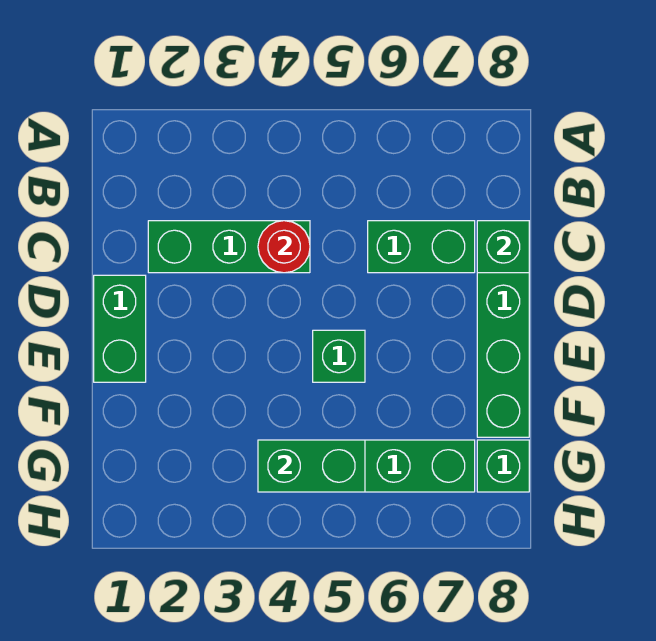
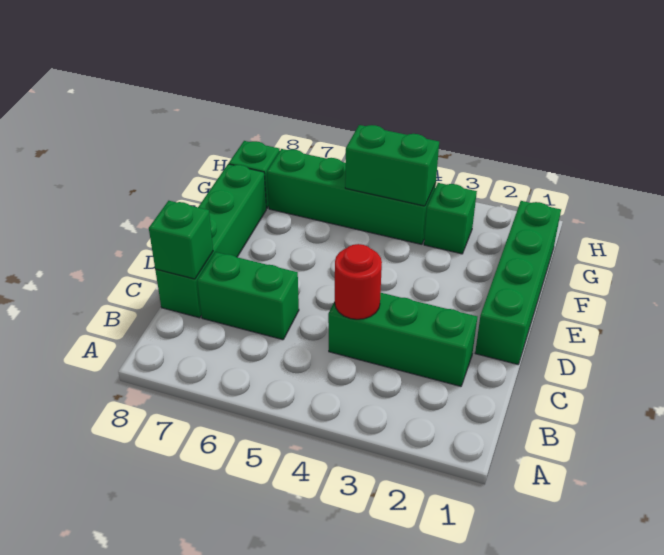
green 1x2 brick [94,275,146,382] -> green 1x4 brick [475,201,561,364]
green 1x1 brick [313,330,365,382] -> green 1x1 brick moved to [424,183,477,254]

